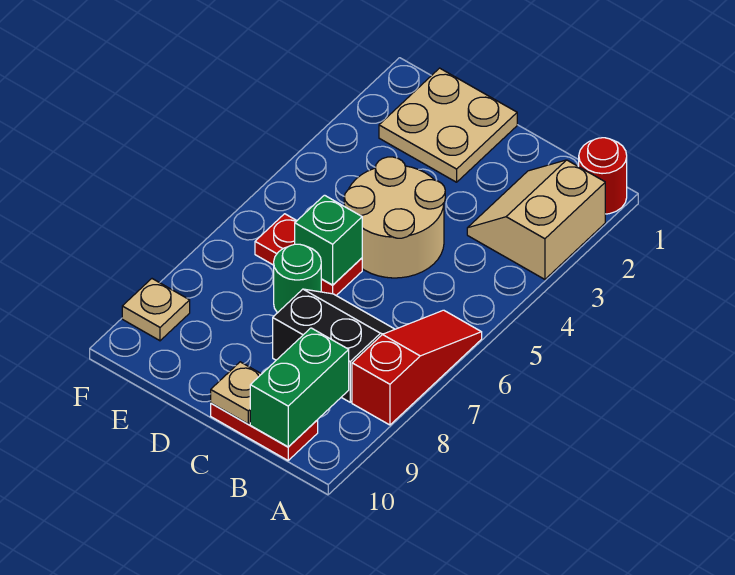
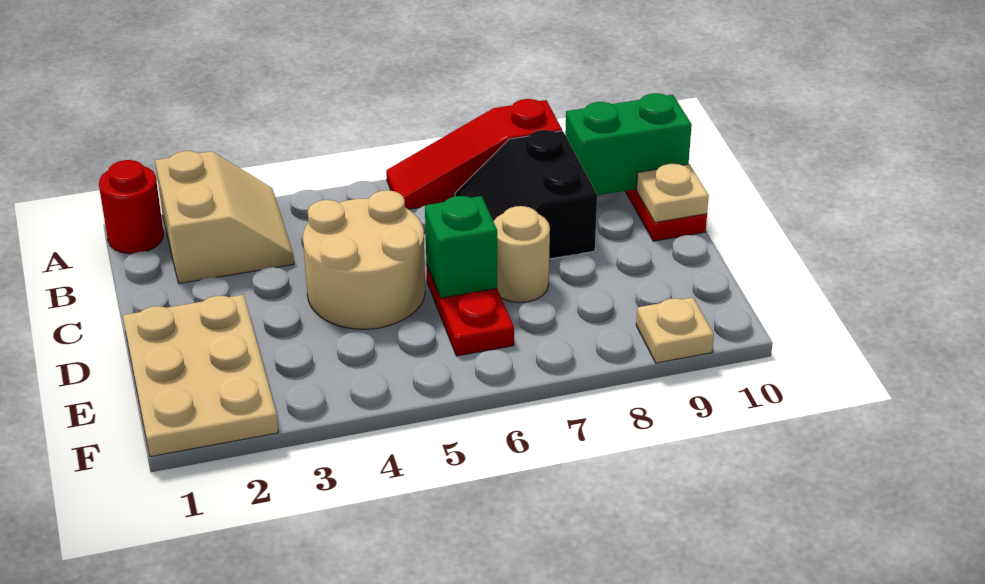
tan 2x2 slope [467,160,605,279] -> tan 2x2 slope turned to [155,151,294,284]
tan 2x2 plate [379,68,517,182] -> tan 2x3 plate [123,295,278,457]
green 1x1 round brick [274,244,321,313] -> tan 1x1 round brick [493,206,550,303]

